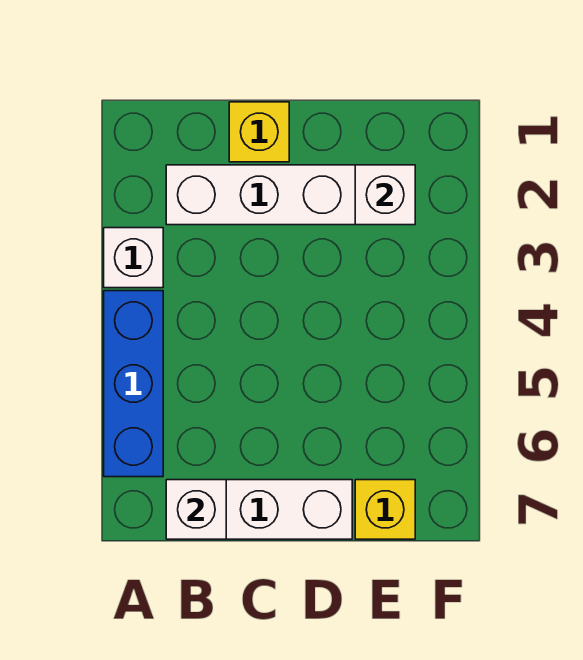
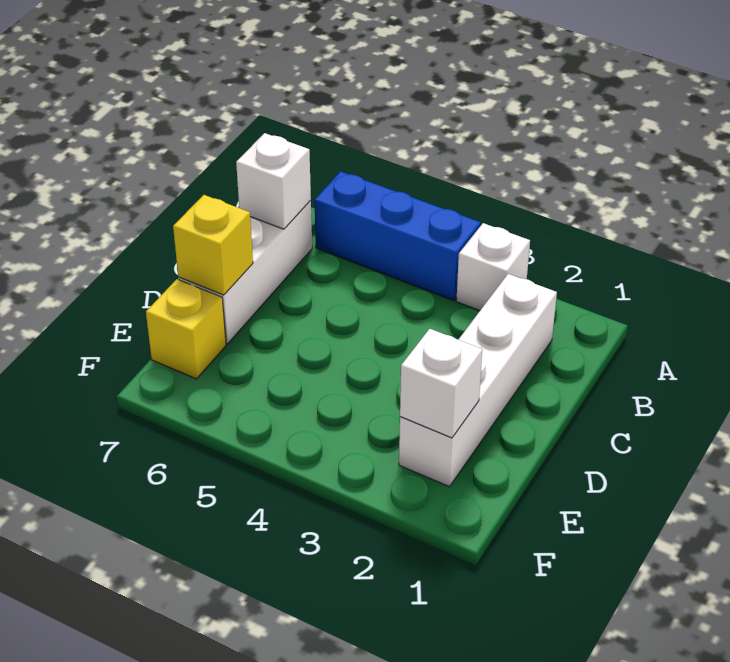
yellow 1x1 brick [229,102,289,162] -> yellow 1x1 brick moved to [173,195,253,295]

